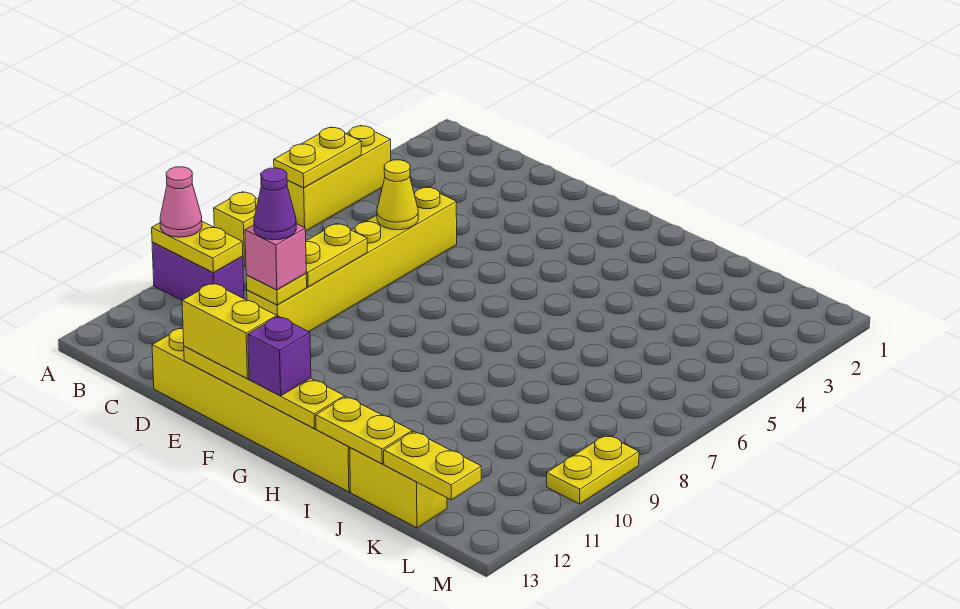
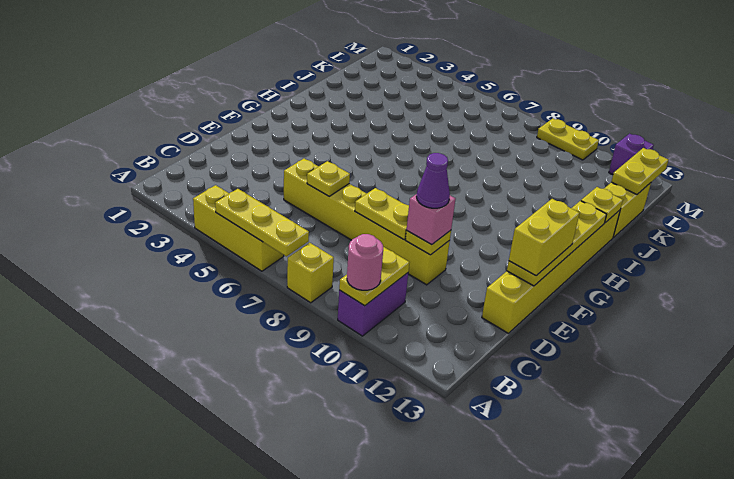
yellow 1x2 plate [274,127,361,188] -> yellow 1x3 plate [215,189,309,256]
pink 1x1 cone [160,167,202,237] -> pink 1x1 round brick [347,234,383,290]
yellow 1x1 cone [377,160,418,230] -> yellow 1x1 plate [307,161,350,196]
purple 1x1 brick [248,316,311,396] -> purple 1x1 brick moved to [609,134,654,175]
yellow 1x2 plate [316,397,412,464] -> yellow 1x1 plate [581,187,623,223]

